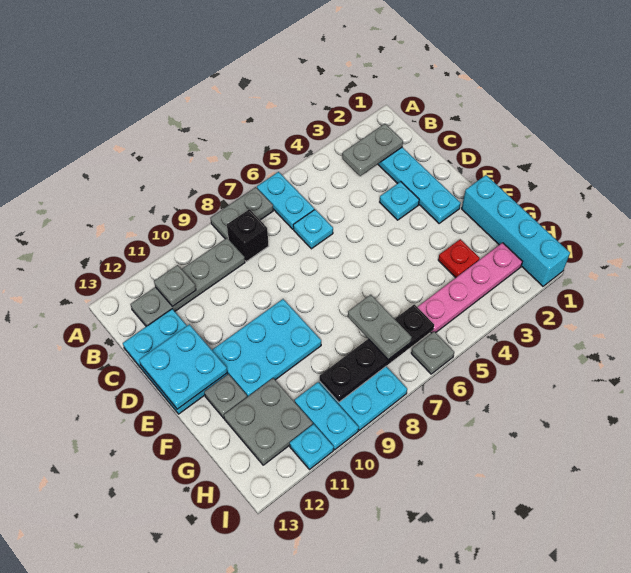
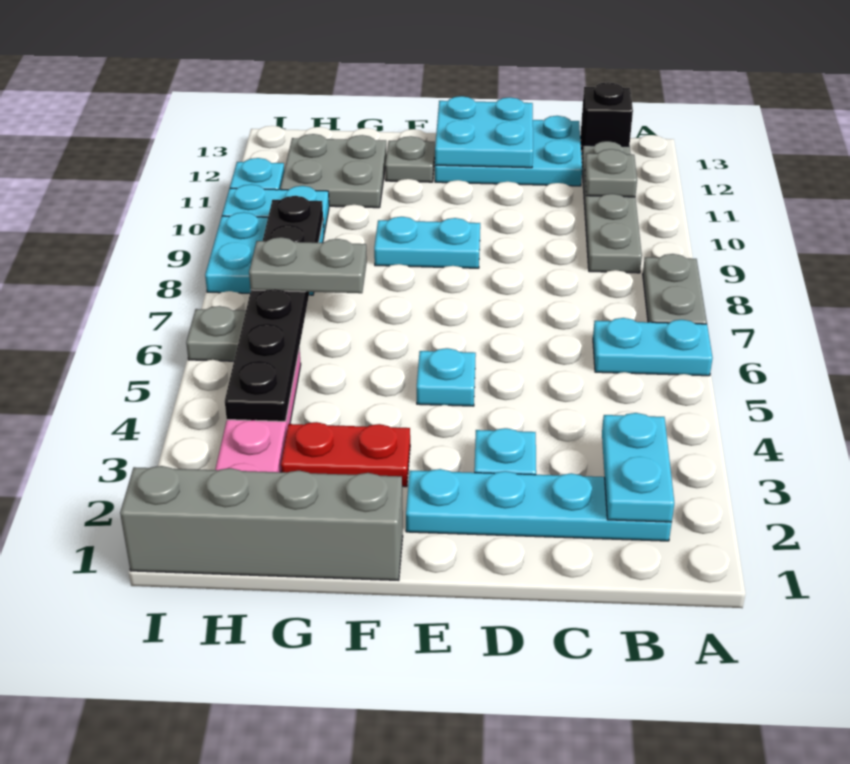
grey 1x2 plate [342,124,403,176] -> cyan 1x2 plate [602,413,674,522]
black 1x1 brick [227,209,269,261] -> black 1x1 brick moved to [580,82,633,156]
cyan 1x1 plate [293,210,333,249] -> cyan 1x1 plate moved to [417,348,476,406]
cyan 2x3 plate [212,299,321,397] -> cyan 1x2 plate [374,217,480,268]
cyan 1x4 brick [462,175,570,286] -> grey 1x4 brick [120,466,403,580]
red 1x1 plate [438,239,480,278] -> red 1x2 plate [281,422,410,487]
black 1x4 plate [319,304,434,402] -> black 1x6 plate [225,196,323,421]

